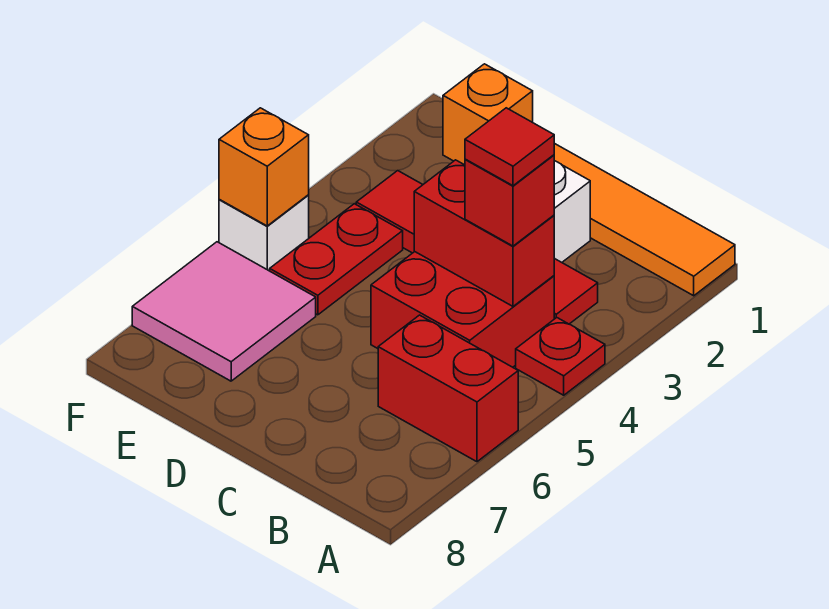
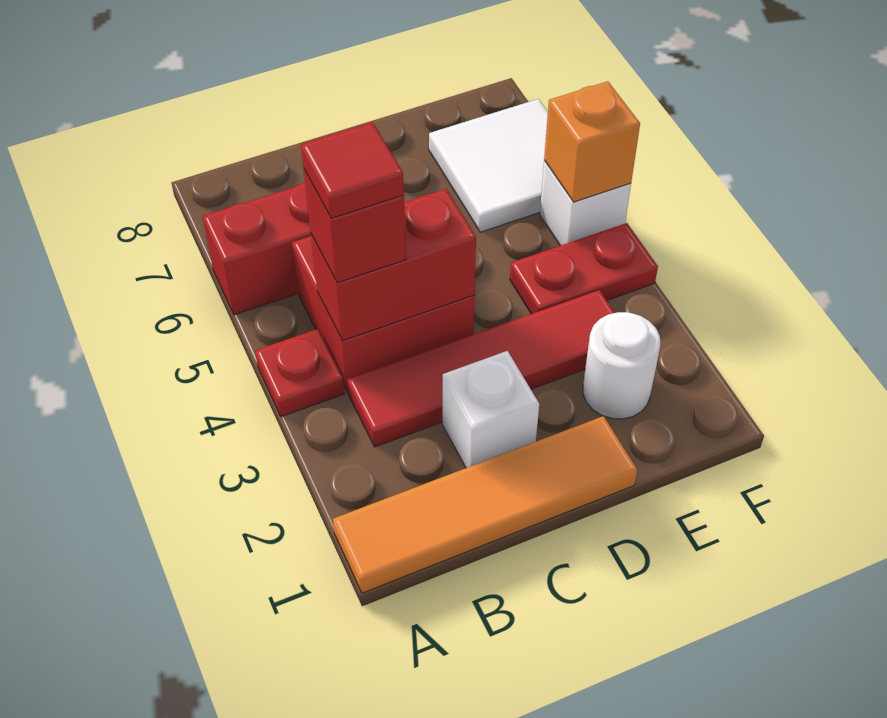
orange 1x1 brick [443,64,533,165] -> none
none -> white 1x1 round brick [583,312,660,419]
red 1x2 plate [270,204,403,315] -> red 1x2 plate turned to [510,223,658,314]
pink 2x2 tile [132,242,316,381] -> white 2x2 tile [429,99,548,232]

